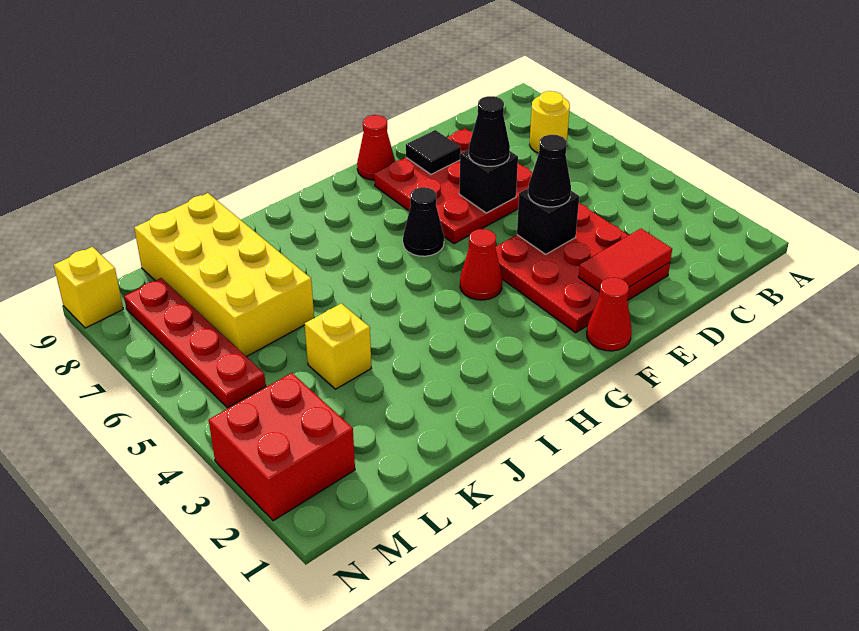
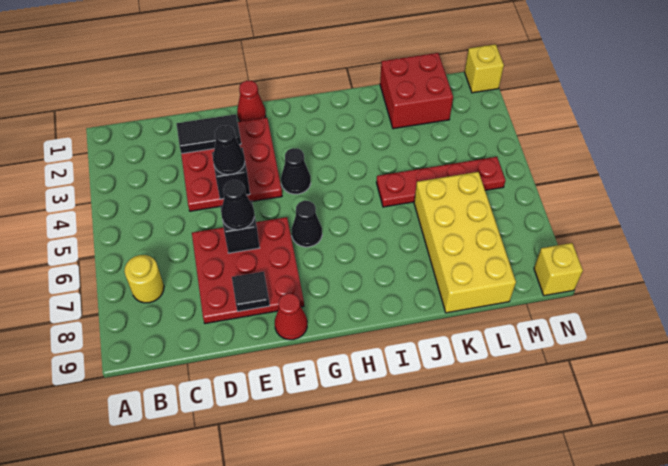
red 1x2 tile [579,229,672,292] -> black 1x2 tile [177,114,241,154]
red 1x1 cone [460,229,502,300] -> black 1x1 cone [281,148,311,194]
yellow 1x1 brick [305,303,371,389] -> yellow 1x1 brick moved to [465,44,504,93]
red 2x2 brick [209,373,355,521] -> red 2x2 brick moved to [380,53,453,129]
red 1x4 plate [124,278,266,408] -> red 1x4 plate turned to [376,157,505,207]

